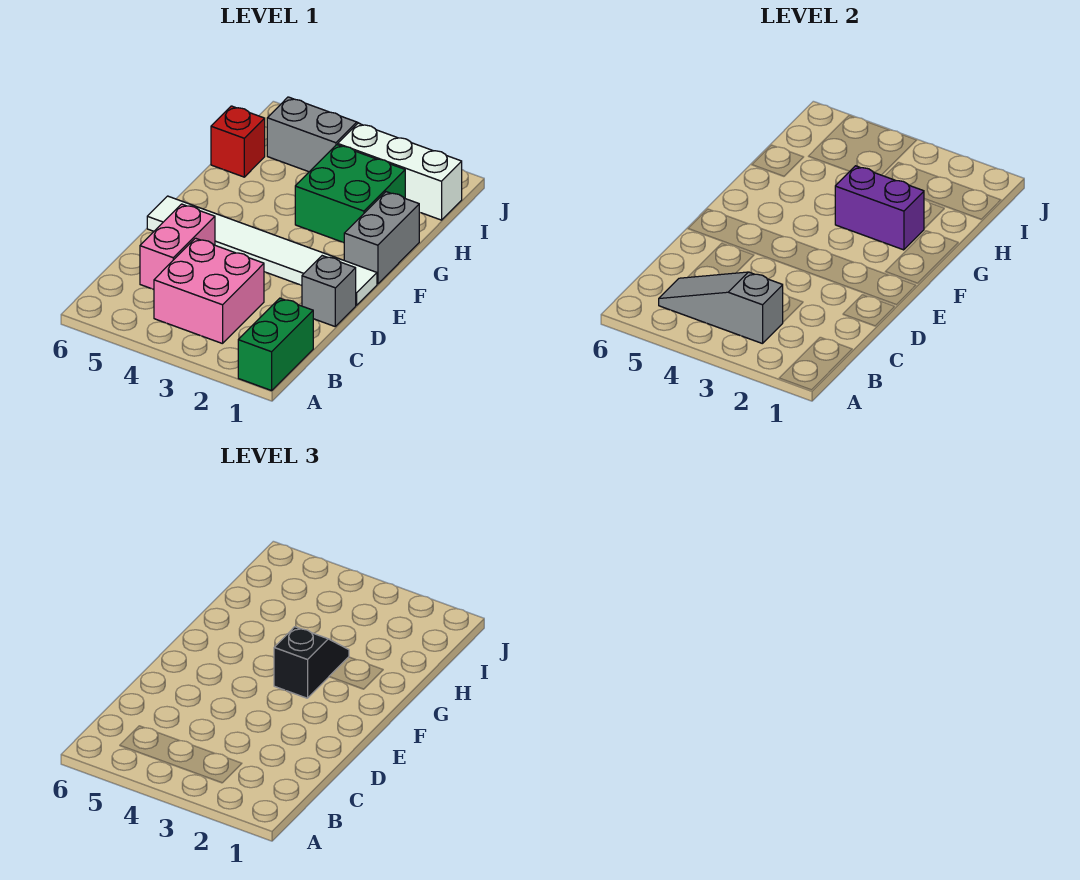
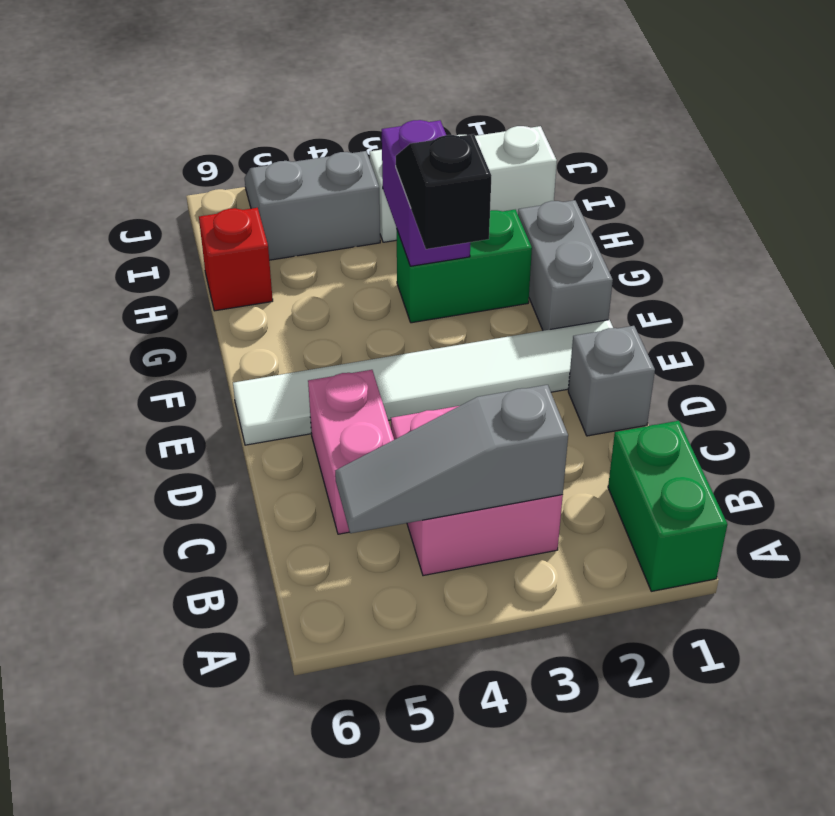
green 2x2 brick [295,145,405,243] -> green 1x2 brick [397,210,532,323]
purple 1x2 brick [835,166,924,250] -> purple 1x2 brick turned to [382,120,470,266]

